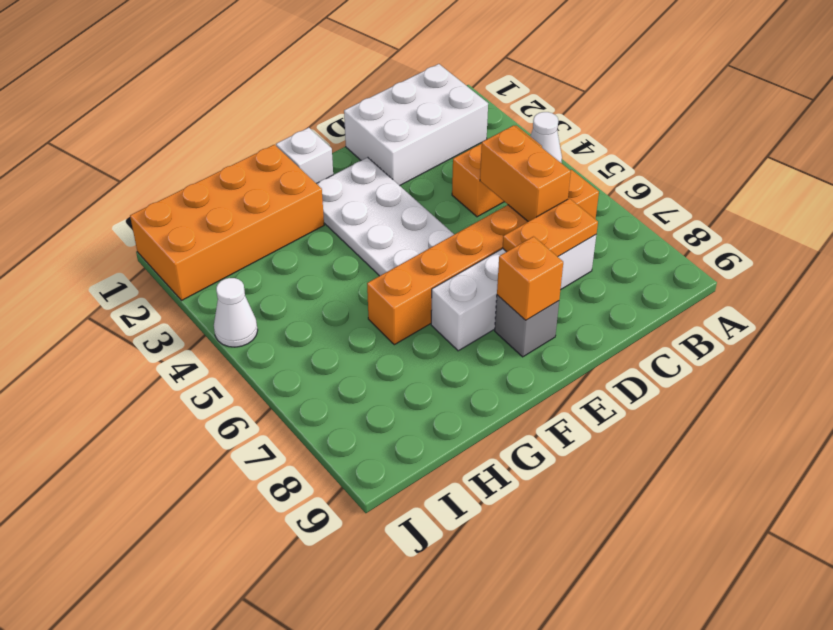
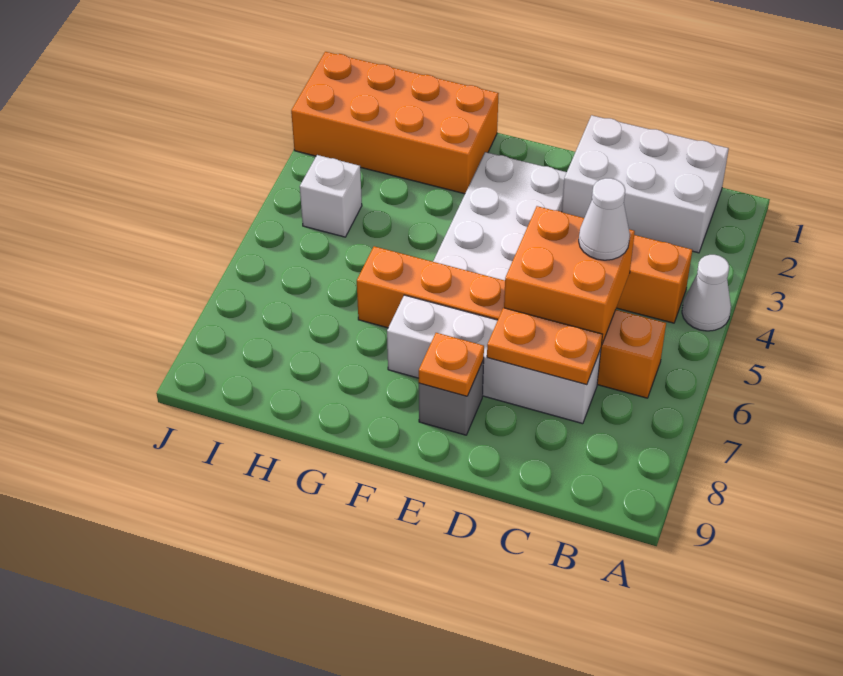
orange 1x2 brick [480,125,571,222] -> orange 2x2 brick [504,206,635,345]
orange 1x1 brick [497,237,563,320] -> orange 1x1 plate [419,333,484,396]
white 1x1 brick [276,128,333,183] -> white 1x1 brick moved to [300,155,362,237]
white 1x1 cone [214,278,258,347] -> white 1x1 cone moved to [579,178,630,260]

